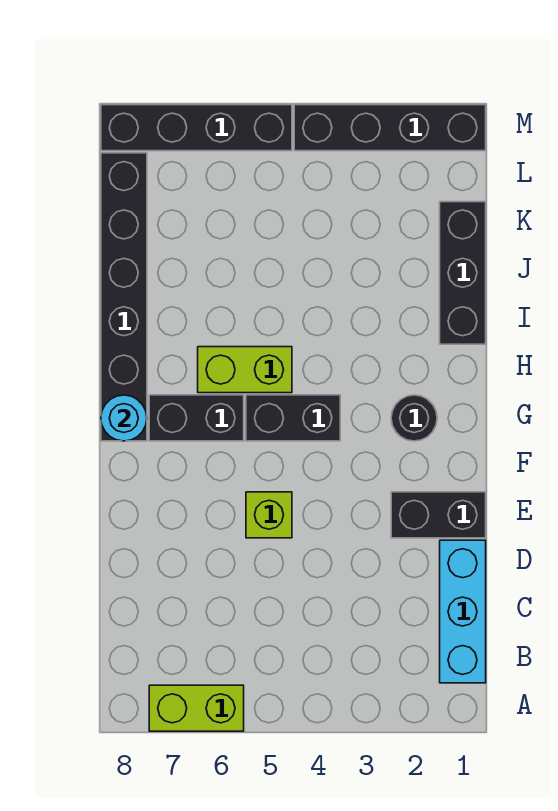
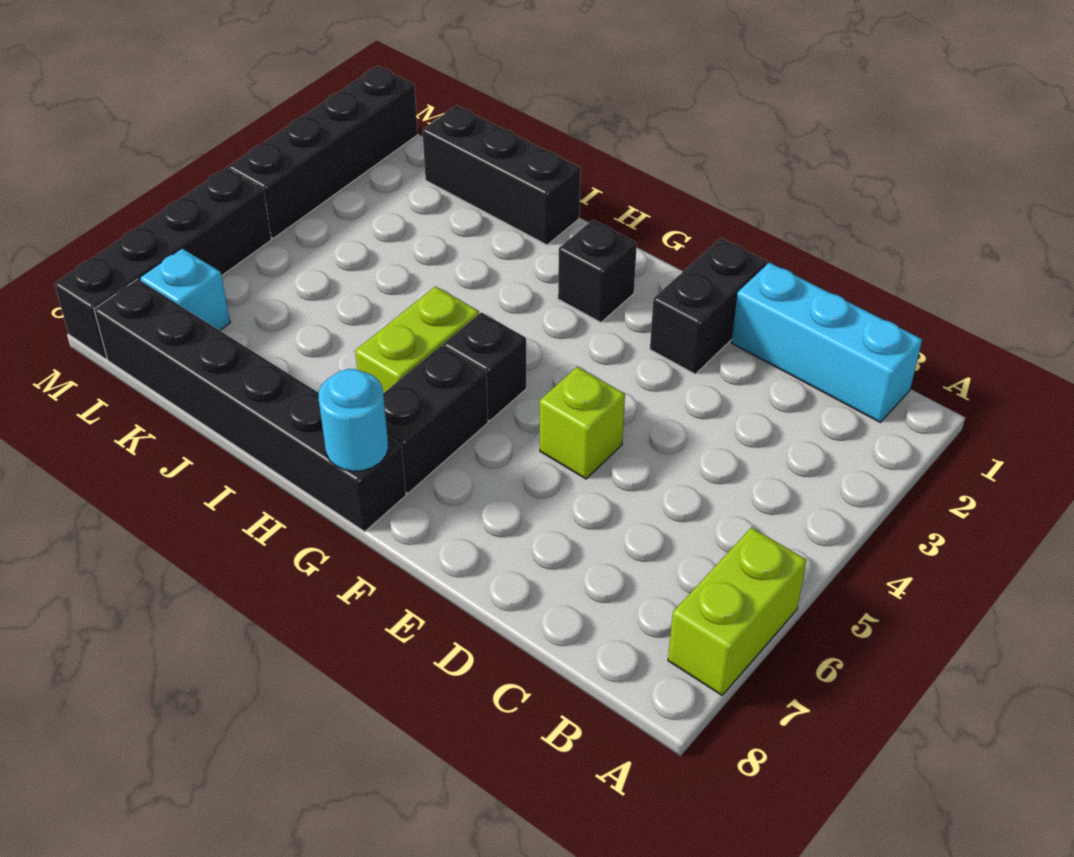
black 1x1 round brick [391,395,437,441] -> black 1x1 brick [558,220,637,322]
black 1x2 brick [246,395,340,441] -> black 1x1 brick [443,312,526,421]
none -> cyan 1x1 brick [140,248,230,330]

